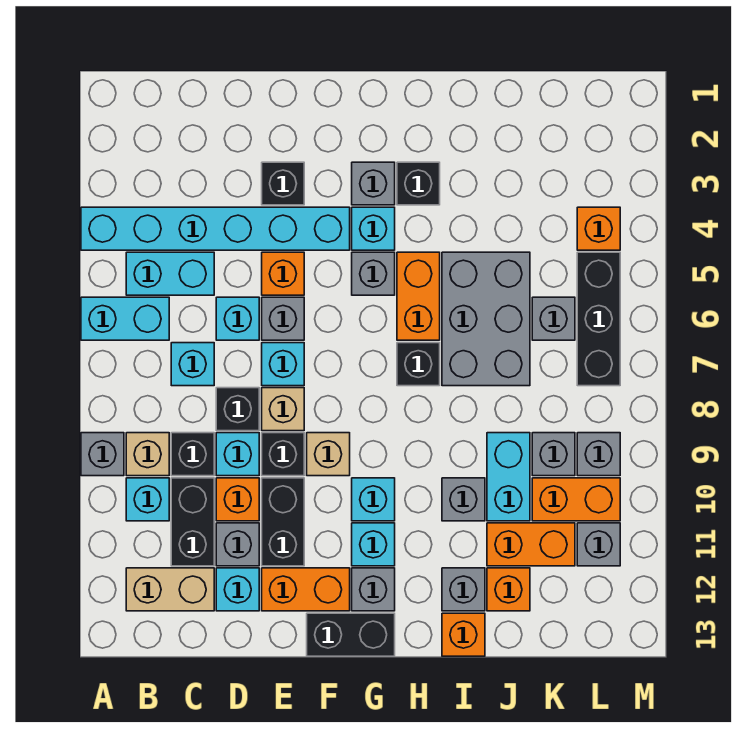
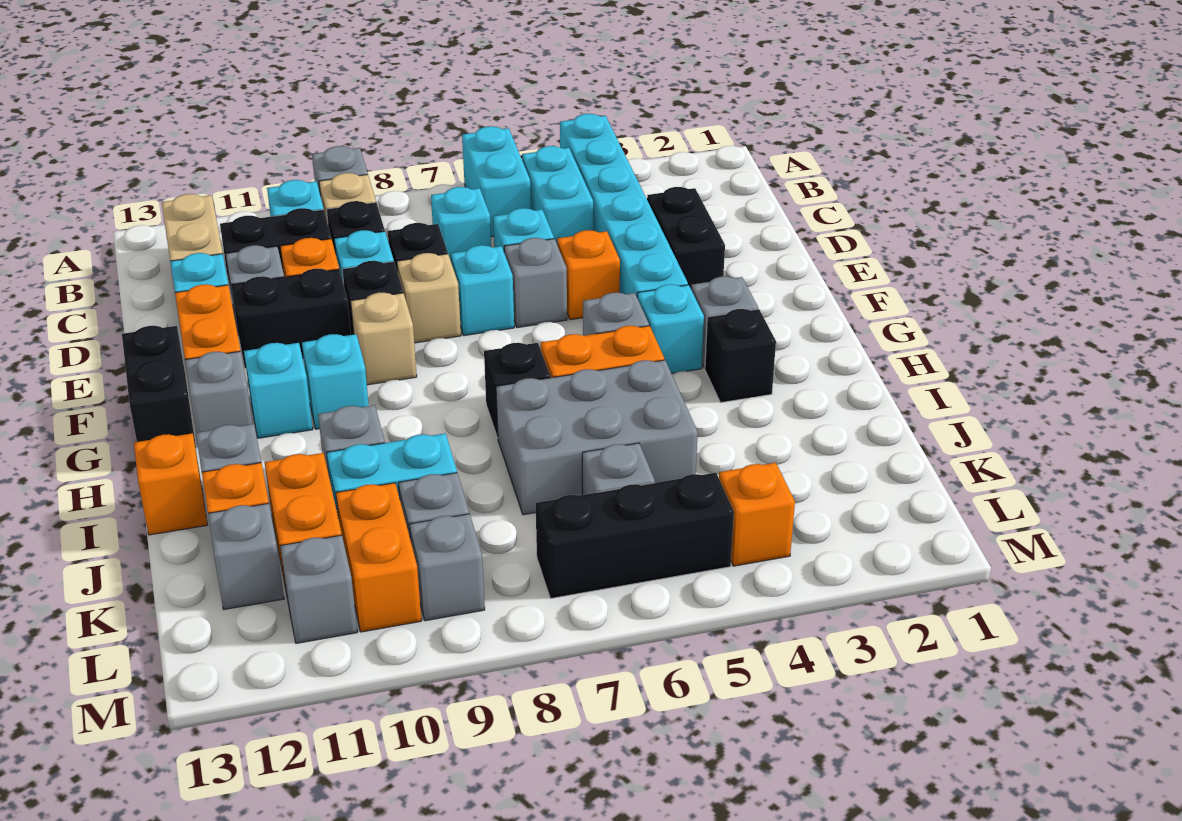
black 1x1 brick [262,162,304,205] -> black 1x2 brick [647,187,725,288]
none -> grey 1x1 brick [208,503,284,610]

